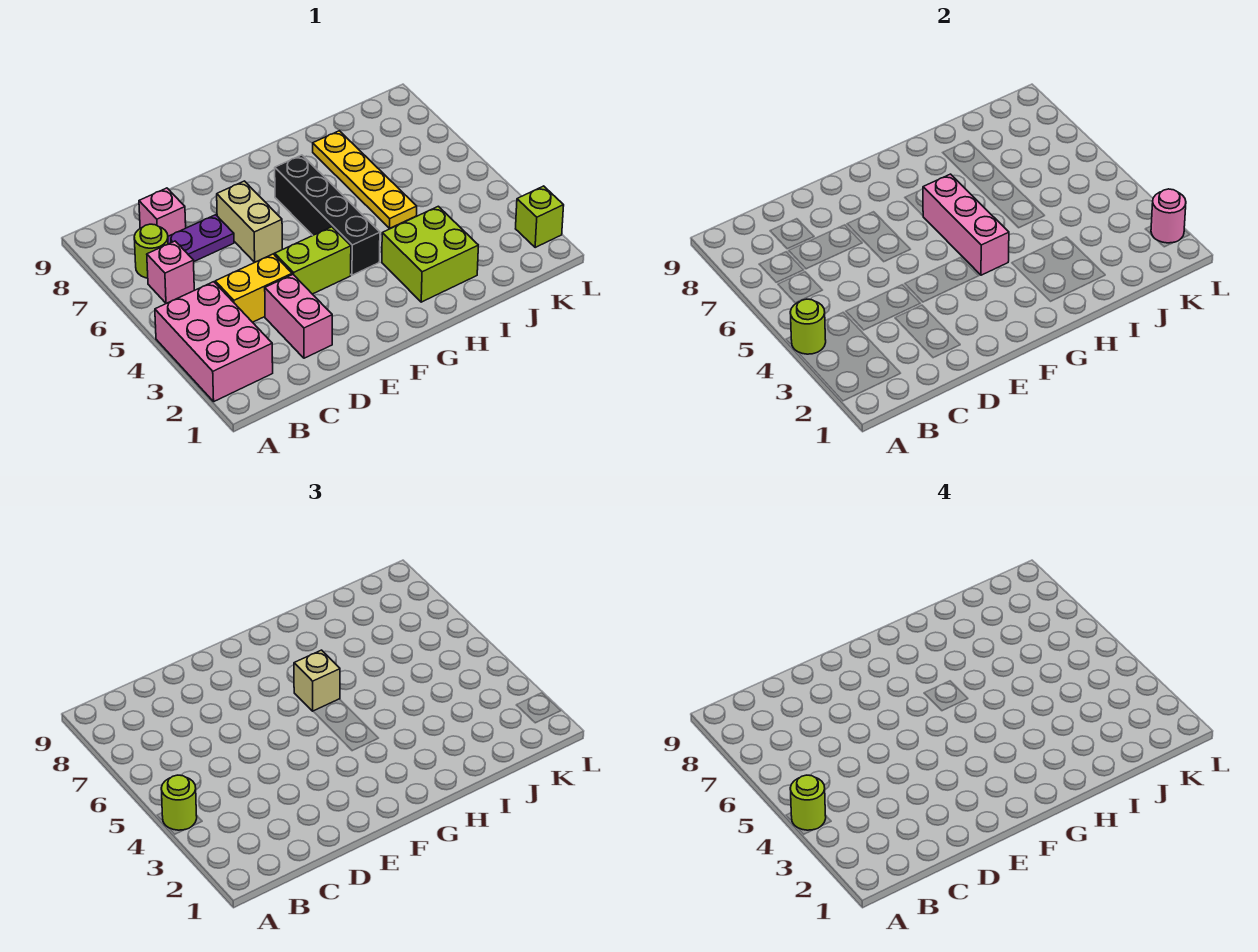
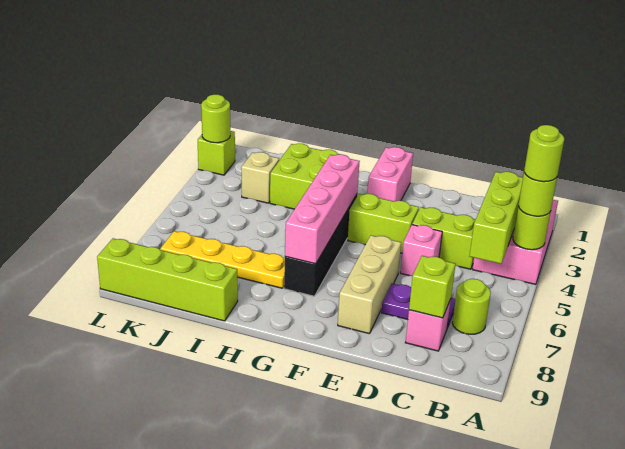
none -> lime 1x3 brick [470,172,523,264]
pink 1x1 brick [147,241,194,303] -> pink 1x1 brick moved to [400,225,442,276]
yellow 1x2 brick [215,254,292,322] -> lime 1x2 brick [412,207,476,269]
none -> lime 1x1 brick [409,256,455,318]
pink 1x2 brick [265,275,332,358] -> pink 1x2 brick moved to [367,147,413,201]
tan 1x2 brick [217,181,282,262] -> tan 1x3 brick [338,235,401,334]
pink 1x3 brick [923,174,1009,275] -> pink 1x4 brick [285,154,360,264]
tan 1x1 brick [294,650,340,711] -> tan 1x1 brick moved to [241,152,279,203]
yellow 1x4 plate [313,131,417,228] -> yellow 1x4 plate turned to [161,231,285,288]
none -> lime 1x4 brick [97,238,238,321]
pink 1x1 round brick [1151,189,1186,243] -> lime 1x1 round brick [201,94,230,143]

